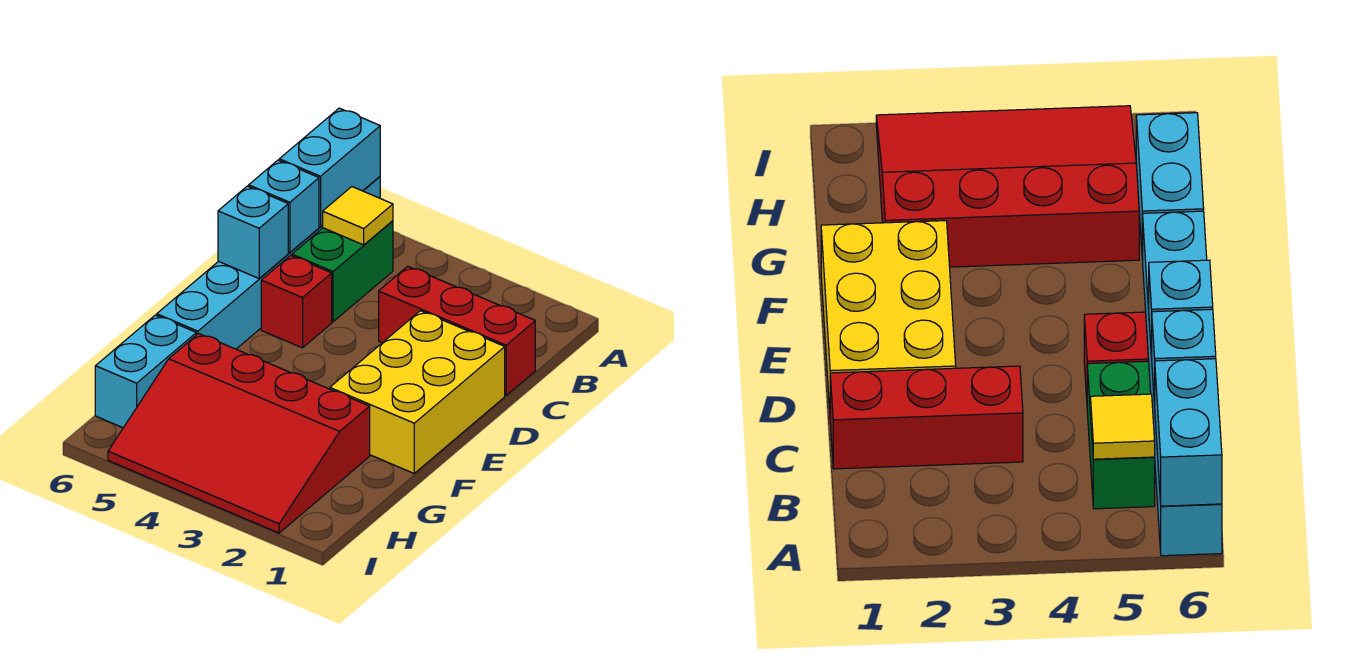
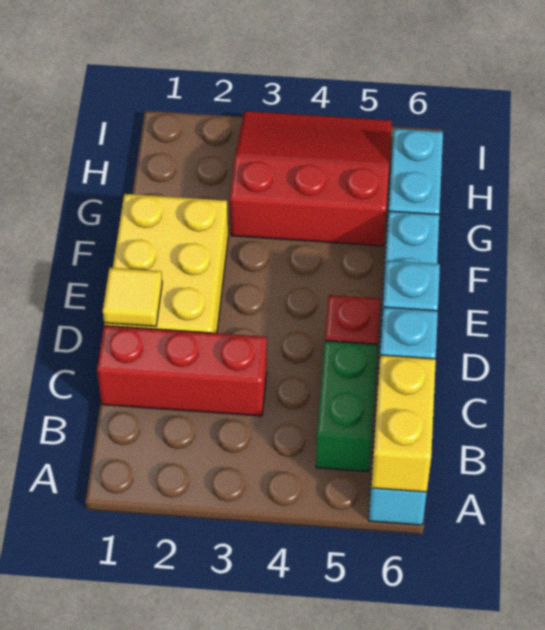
cyan 1x2 brick [279,108,380,227] -> yellow 1x2 brick [371,355,436,492]
yellow 1x1 tile [323,187,393,245] -> yellow 1x1 tile moved to [103,268,162,326]
red 3x4 slope [108,334,370,533] -> red 3x3 slope [230,111,391,246]

